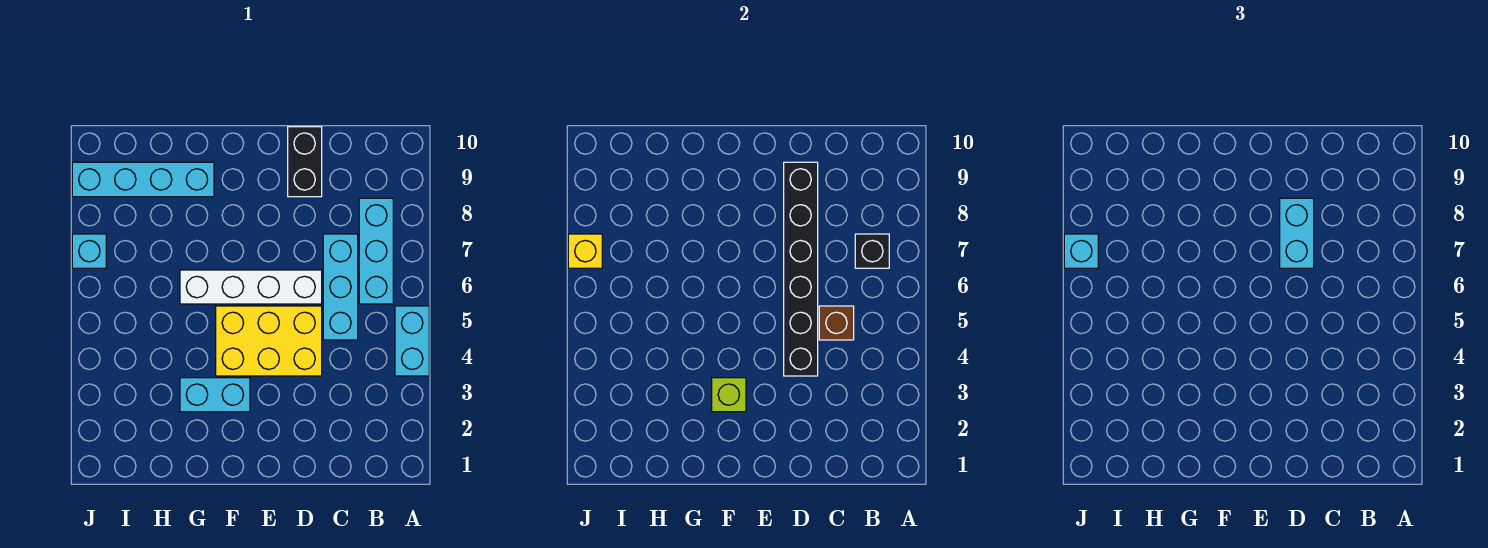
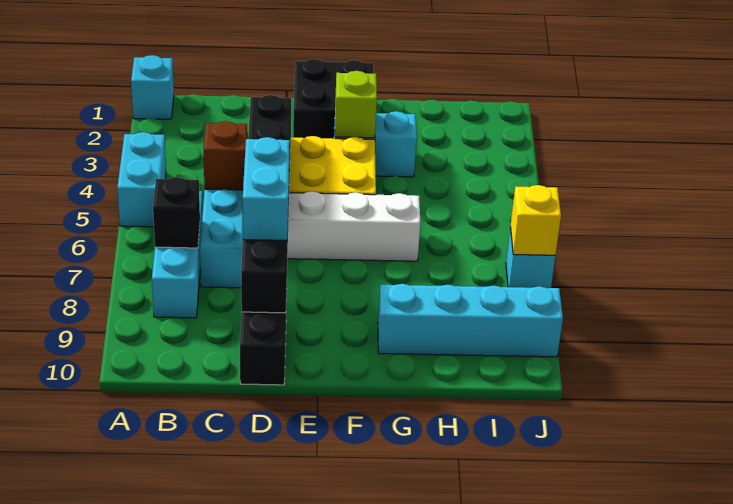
none -> black 2x2 brick [293,59,374,139]
cyan 1x1 brick [1064,234,1098,268] -> cyan 1x1 brick moved to [131,55,174,119]

